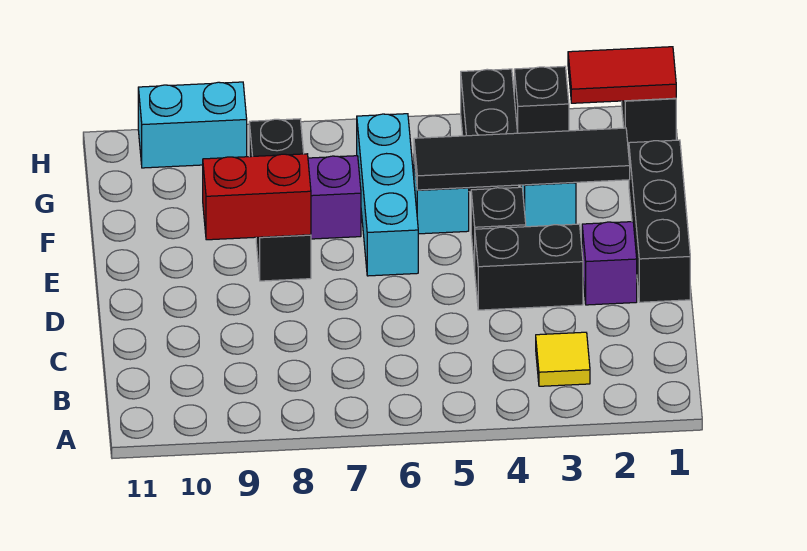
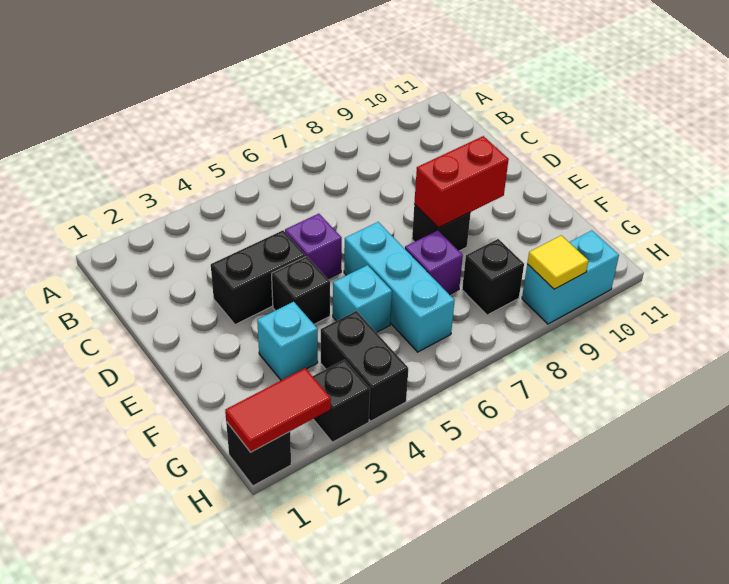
yellow 1x1 tile [536,332,590,386] -> yellow 1x1 tile moved to [527,235,588,289]
black 1x3 brick [629,140,690,302] -> none
purple 1x1 brick [582,222,637,305] -> purple 1x1 brick moved to [285,214,342,279]
black 1x4 tile [414,128,630,190] -> none

